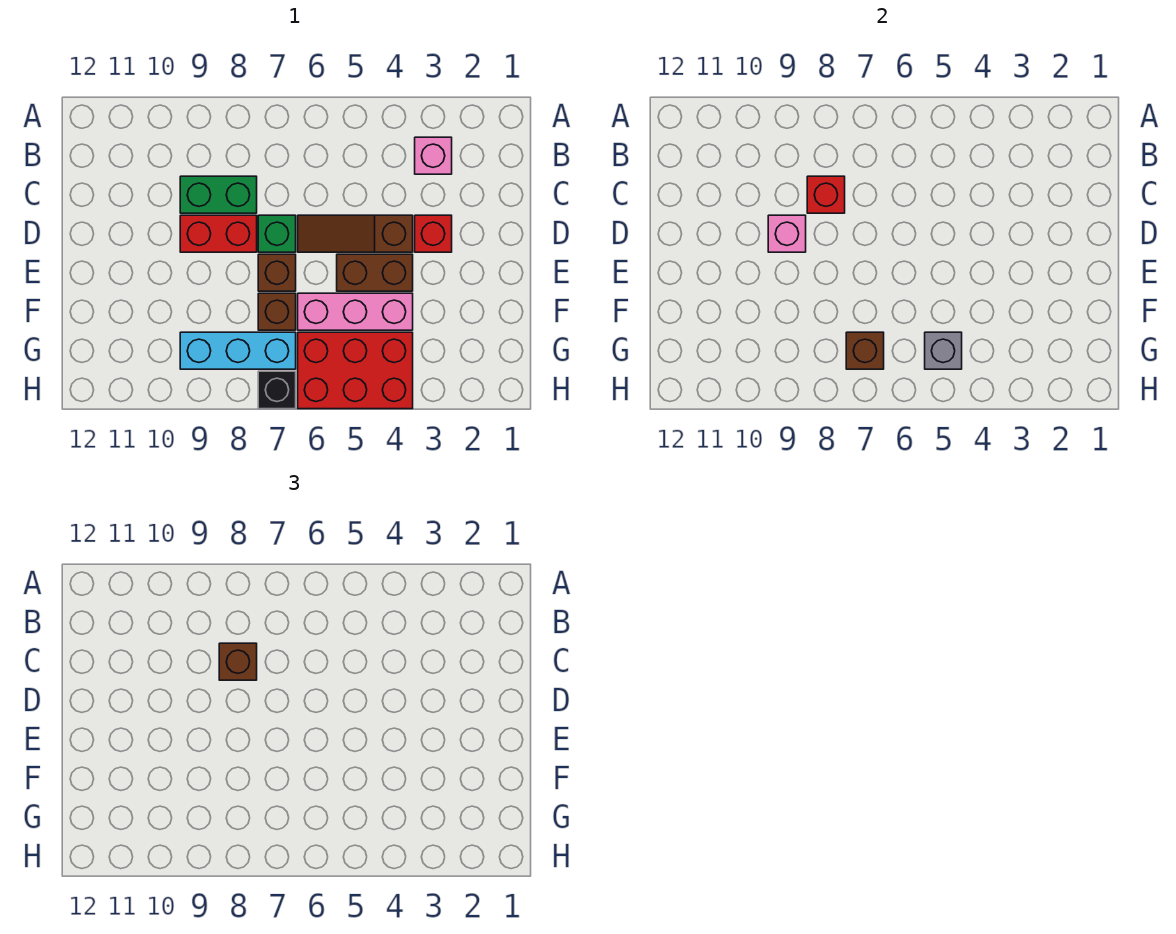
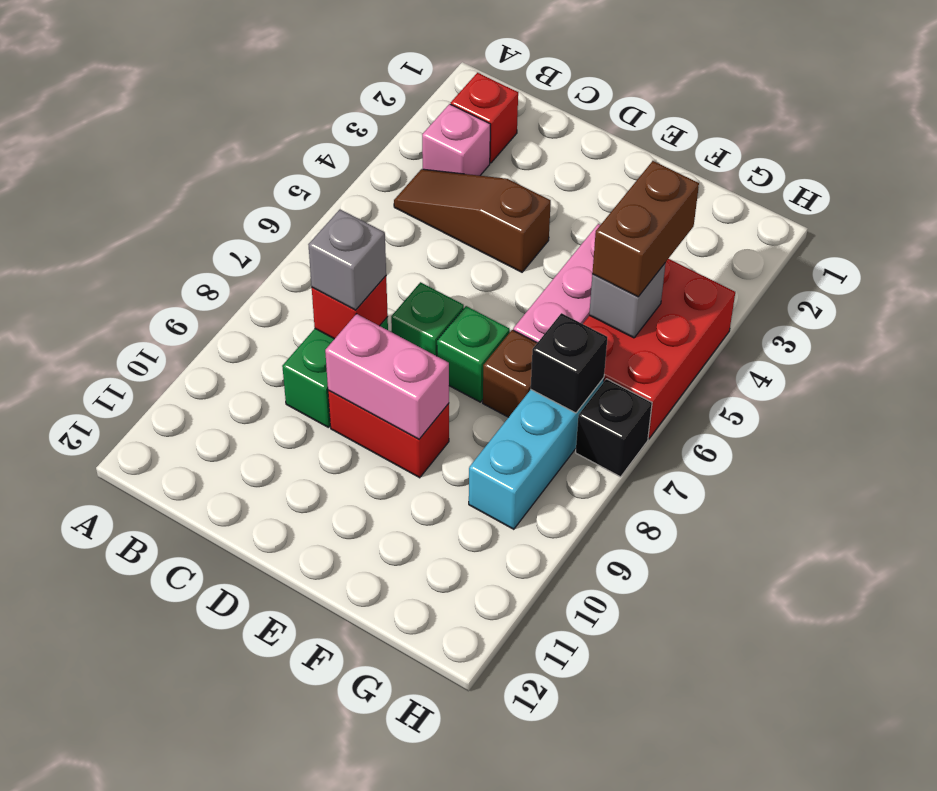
brown 1x1 brick [219,643,257,680] -> grey 1x1 brick [308,210,386,310]
red 1x1 brick [415,215,452,252] -> red 1x1 brick moved to [451,73,518,163]
brown 1x3 slope [298,215,413,252] -> brown 1x3 slope turned to [394,169,551,272]
red 1x2 brick [180,215,257,252] -> red 1x2 brick turned to [328,390,449,478]
pink 1x1 brick [768,215,806,252] -> pink 1x2 brick [325,314,449,439]
brown 1x2 brick [337,254,413,291] -> brown 1x2 brick moved to [592,161,699,297]
brown 1x1 brick [258,254,296,291] -> green 1x1 brick [437,306,510,402]
brown 1x1 brick [846,332,884,369] -> black 1x1 brick [531,313,607,413]

